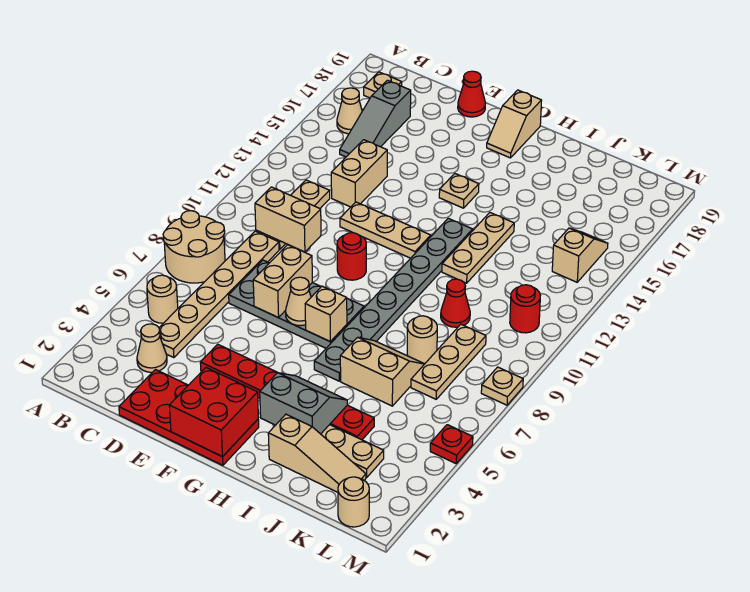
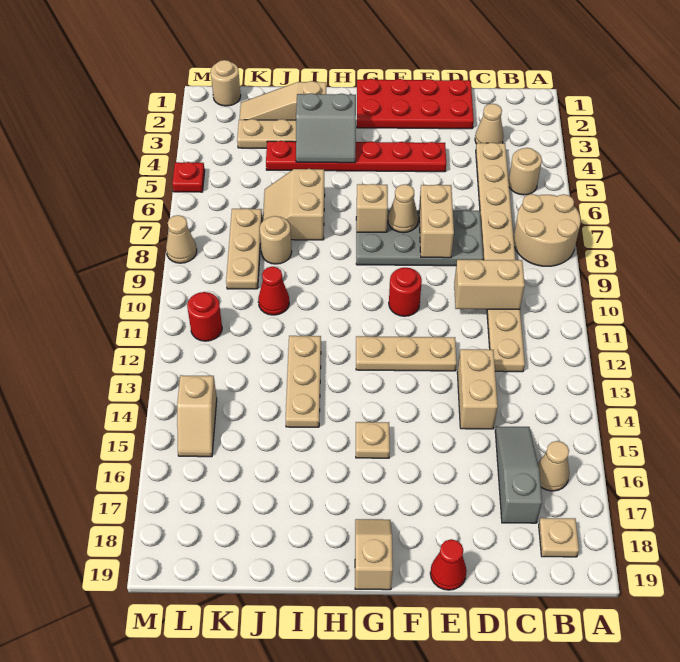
red 2x2 brick [169,368,258,457] -> none
grey 1x8 plate [314,218,473,381] -> none
tan 2x2 slope [340,337,424,406] -> tan 2x2 slope turned to [263,169,325,240]
tan 1x1 plate [481,367,523,405] -> tan 1x1 cone [166,215,197,263]

